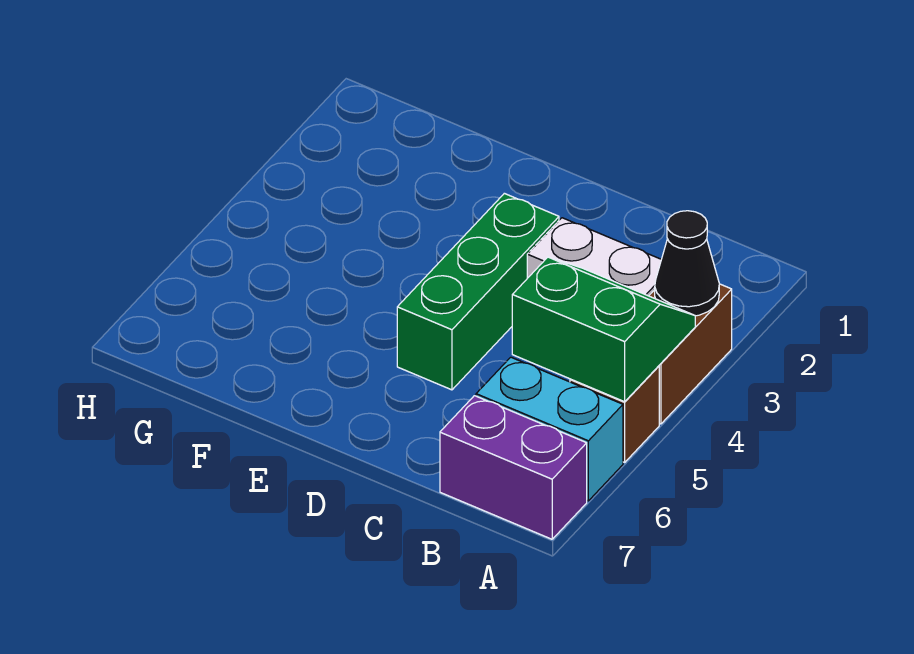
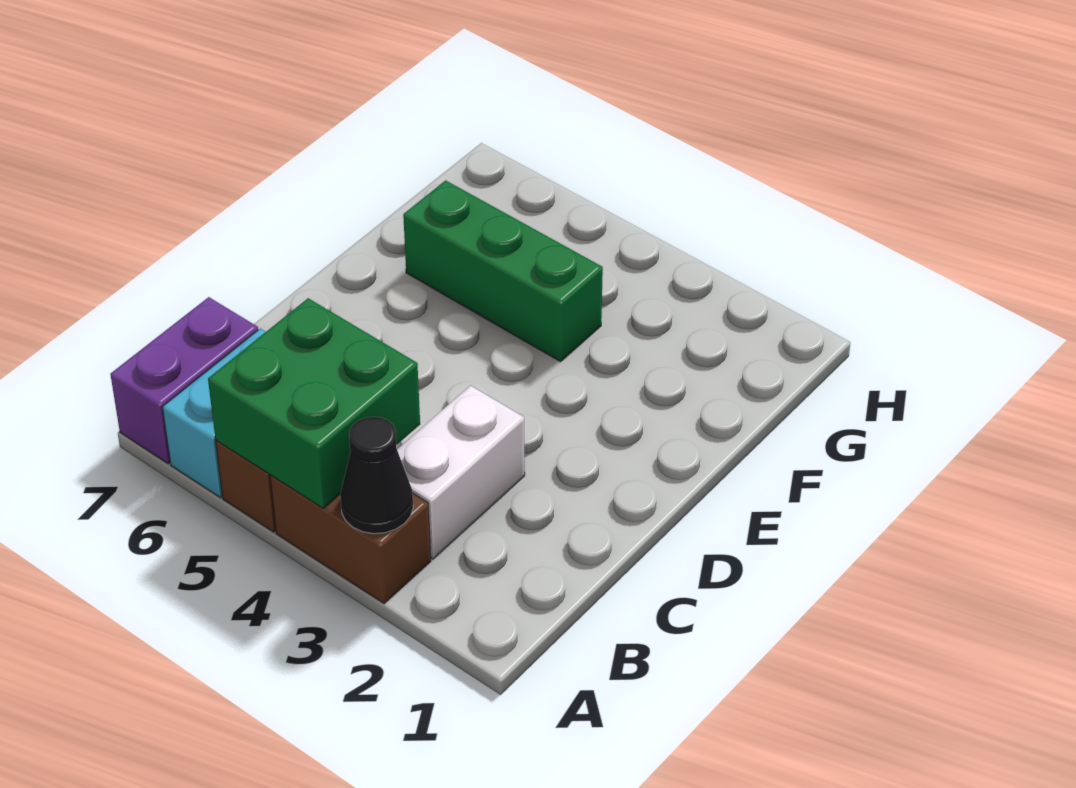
green 2x2 slope [512,257,695,402] -> green 2x2 brick [208,298,420,508]
green 1x3 brick [397,193,559,390] -> green 1x3 brick moved to [403,180,603,362]

